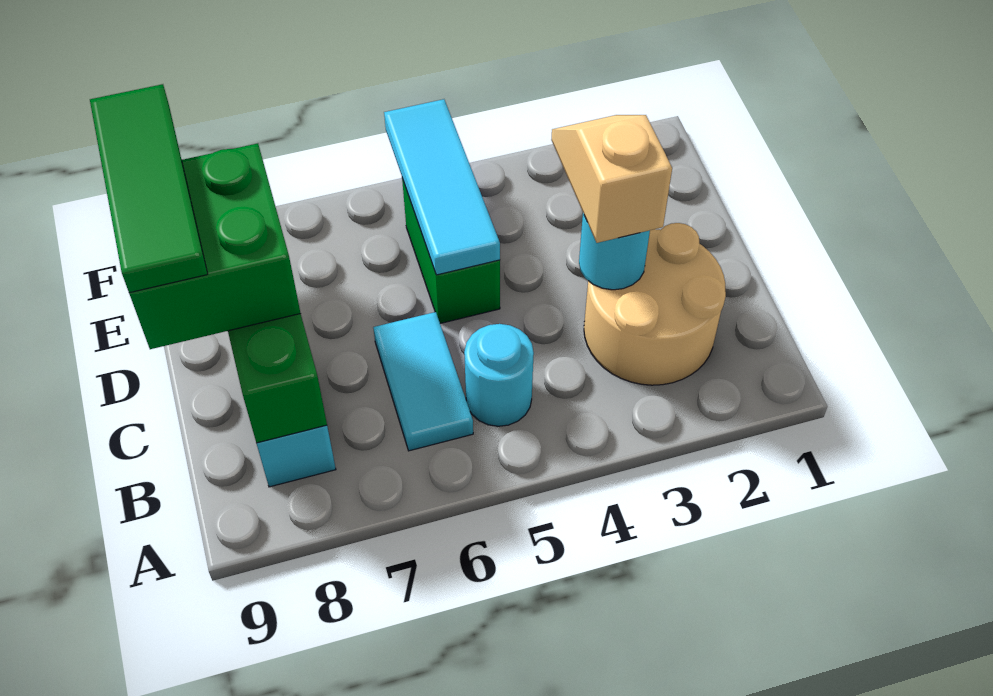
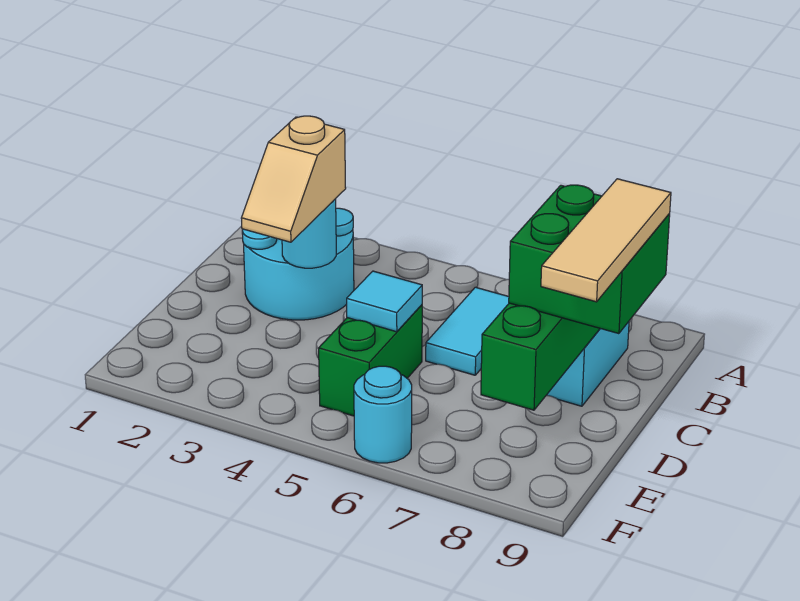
tan 2x2 round brick [584,223,726,385] -> cyan 2x2 round brick [242,208,354,320]
cyan 1x1 round brick [464,324,534,426] -> cyan 1x1 round brick moved to [354,366,412,463]
green 1x3 tile [90,84,207,293] -> tan 1x3 tile [541,179,671,302]
cyan 1x3 tile [384,99,500,275] -> cyan 1x1 tile [347,271,422,332]

